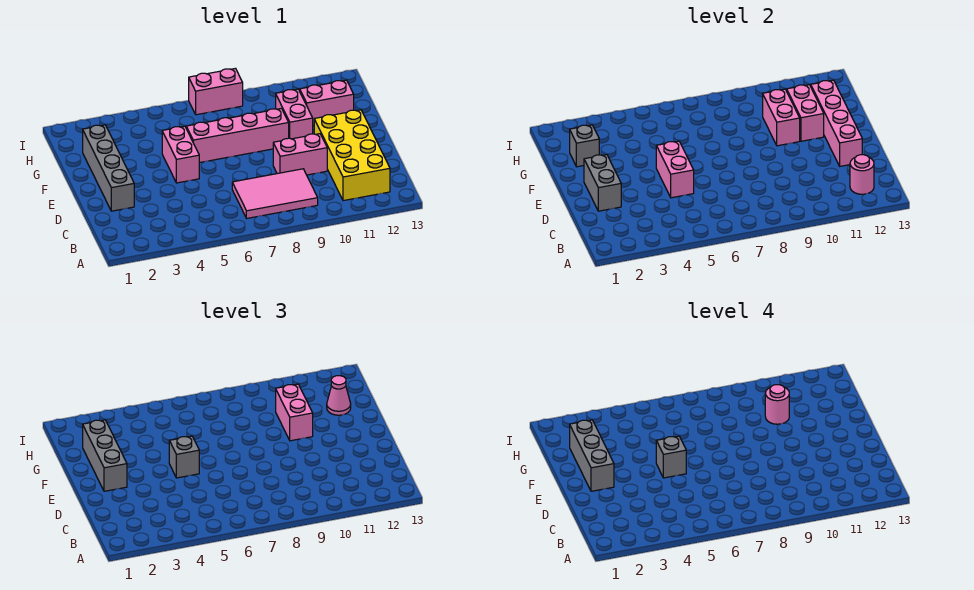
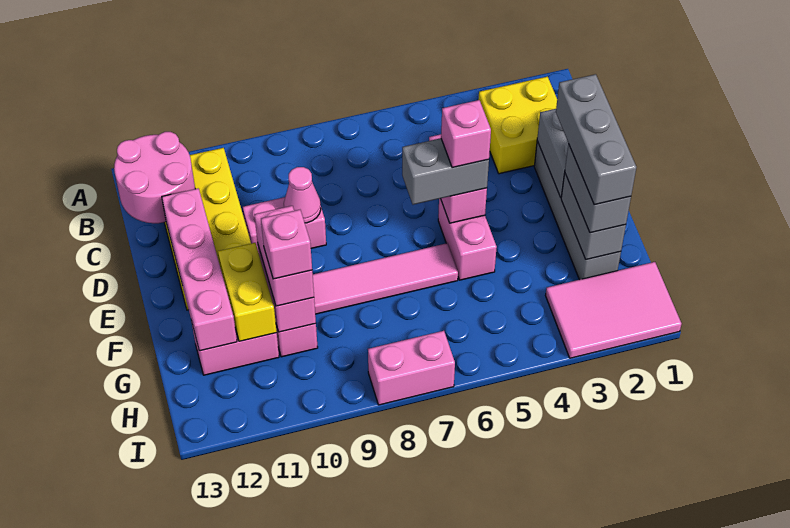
none -> yellow 2x2 brick [478,77,557,174]
pink 2x3 tile [232,169,318,218] -> pink 2x3 tile moved to [546,262,681,358]
pink 1x1 round brick [850,155,874,194] -> pink 2x2 round brick [114,132,195,223]
grey 1x3 brick [83,420,127,491] -> grey 1x2 brick [565,144,631,233]
grey 1x1 brick [169,436,199,478] -> grey 1x2 brick [402,138,489,205]
grey 1x1 brick [656,436,686,478] -> pink 1x1 brick [441,100,491,168]
pink 1x4 brick [186,108,289,163] -> pink 1x4 tile [313,243,458,314]
pink 1x2 brick [787,85,824,141] -> yellow 1x2 brick [218,243,277,341]
grey 1x1 brick [570,125,599,167] -> grey 1x2 brick [561,174,626,260]
pink 1x1 round brick [765,385,789,424] -> pink 1x1 brick [261,210,312,279]
pink 1x1 cone [327,376,351,415] -> pink 1x1 cone moved to [284,167,321,223]

